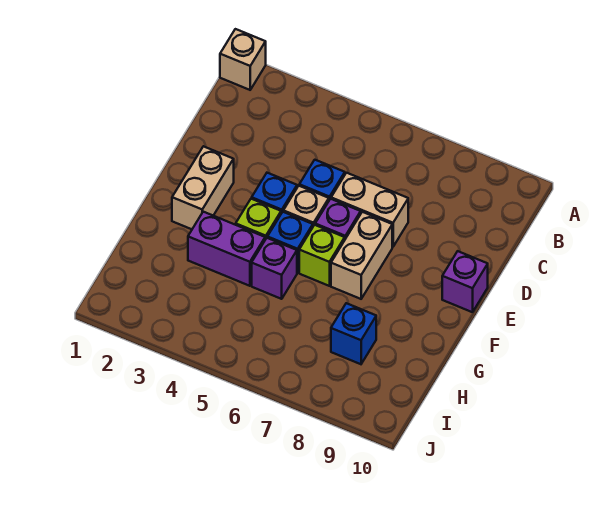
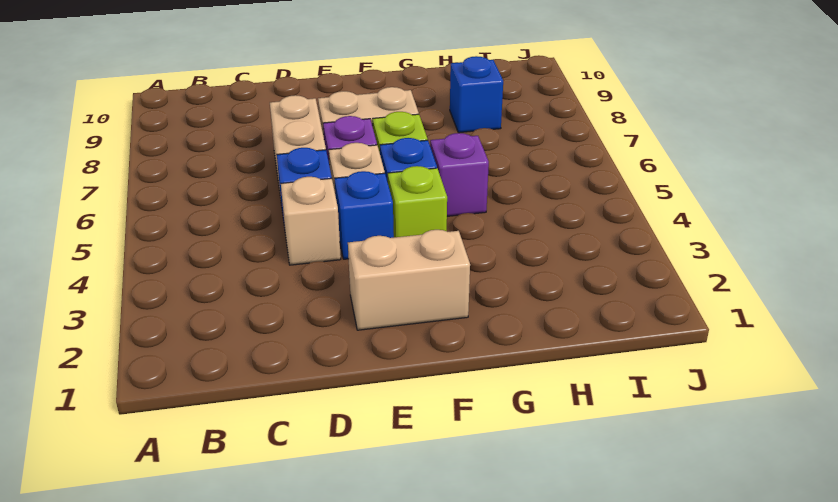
tan 1x1 brick [220,29,266,90] -> tan 1x1 brick moved to [281,177,341,265]
purple 1x1 brick [442,251,488,312] -> none
purple 1x2 brick [188,212,265,286] -> none

